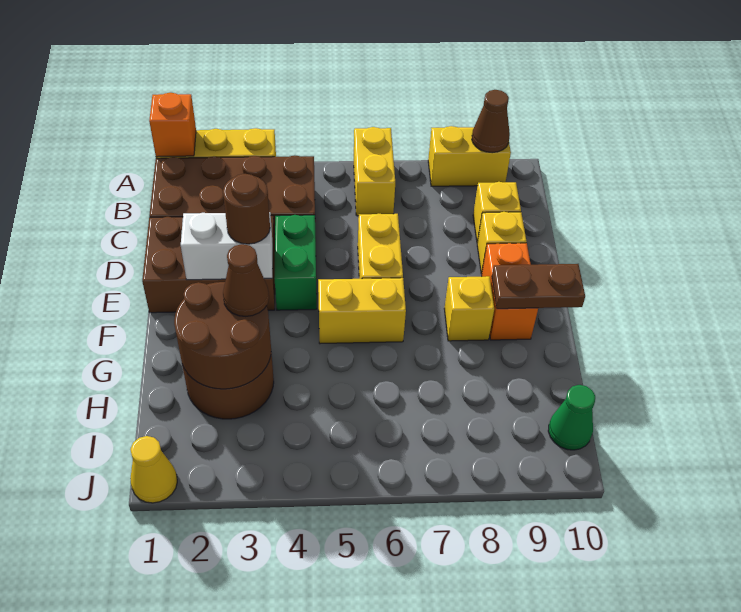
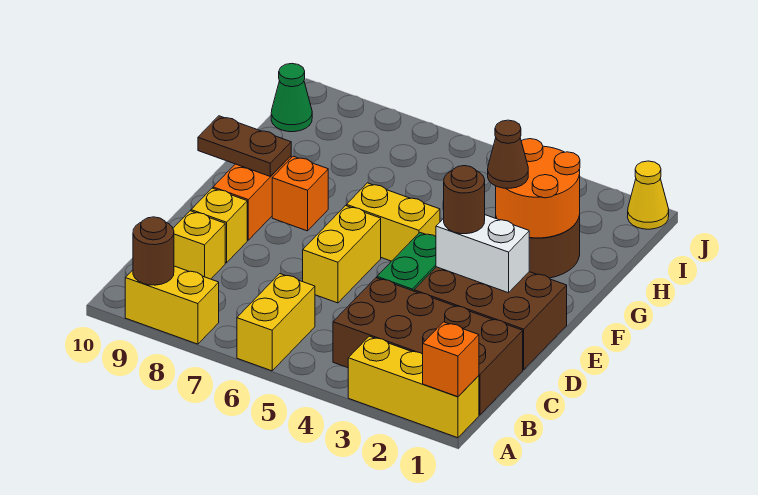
brown 1x1 cone [472,90,510,153] -> brown 1x1 round brick [133,217,174,285]
yellow 1x1 brick [444,276,494,341] -> orange 1x1 brick [272,156,328,231]
brown 2x2 round brick [174,282,271,389] -> orange 2x2 round brick [496,139,580,238]

